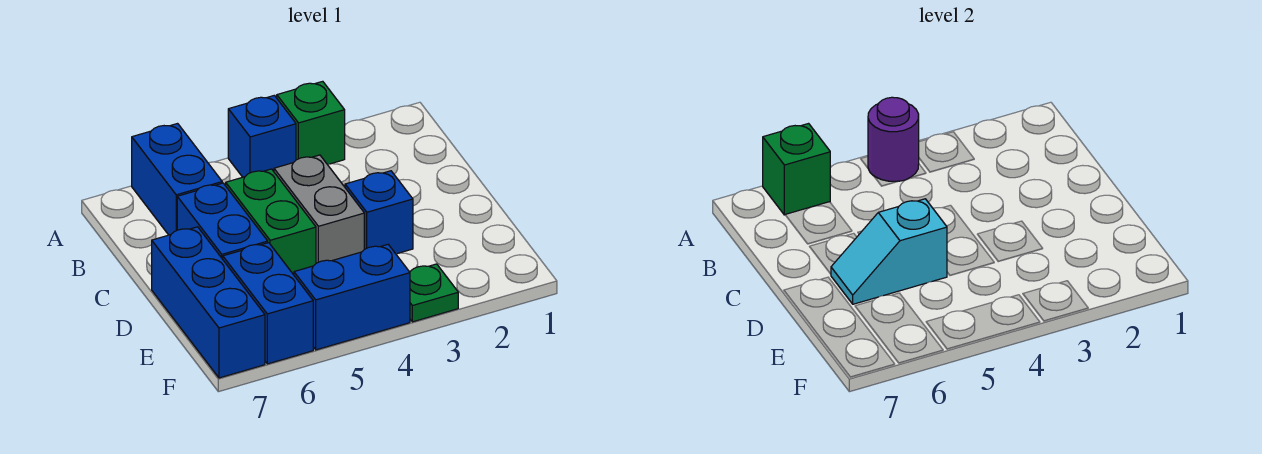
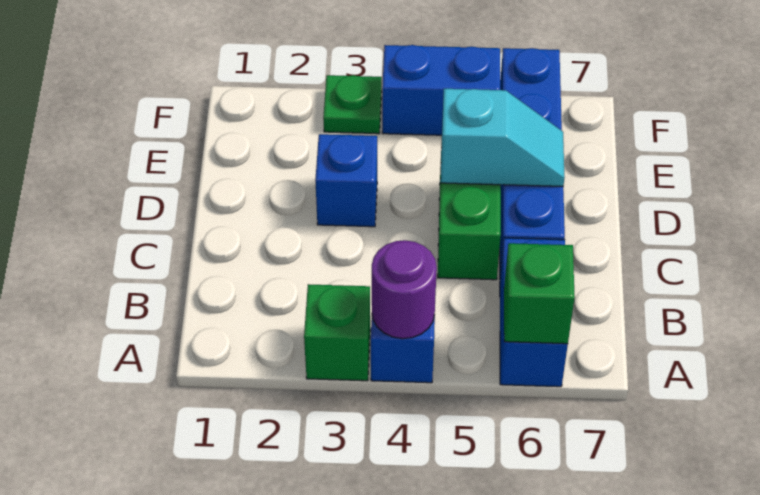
grey 1x2 brick [274,155,364,263] -> none
blue 1x3 brick [152,227,265,378] -> none

